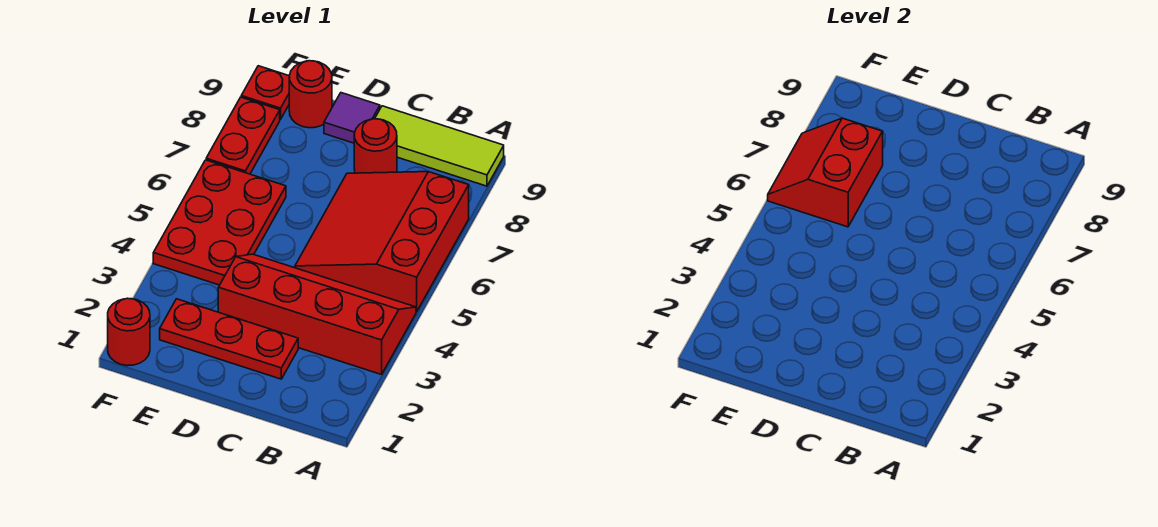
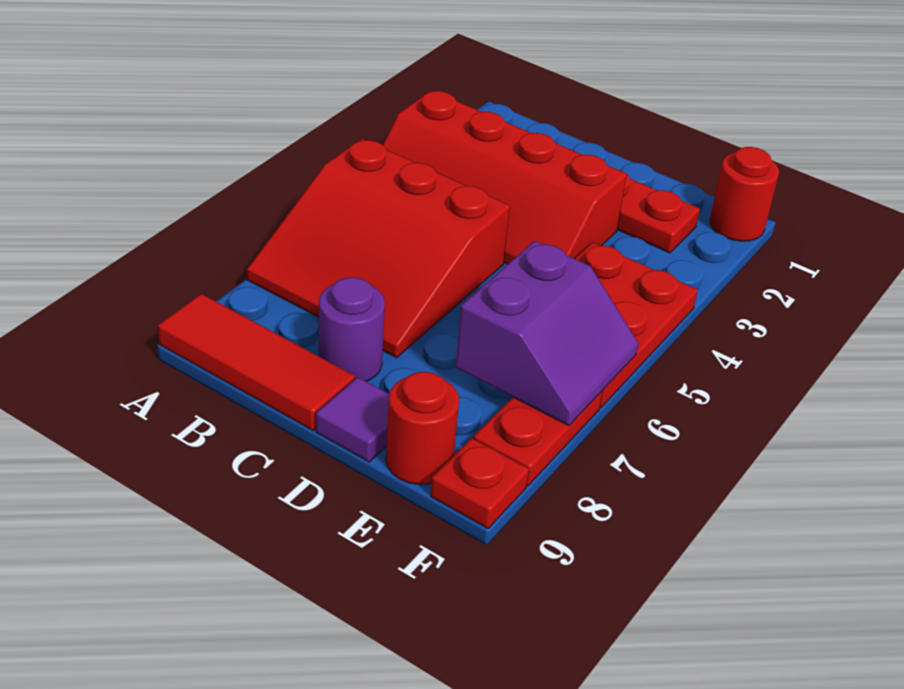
red 3x3 slope [295,172,469,312] -> red 3x3 slope turned to [247,139,510,358]
lime 1x3 tile [375,106,504,186] -> red 1x3 tile [158,294,355,431]
red 1x1 round brick [354,119,397,173] -> purple 1x1 round brick [319,277,385,382]
red 2x2 slope [768,118,883,227] -> purple 2x2 slope [455,241,639,426]

